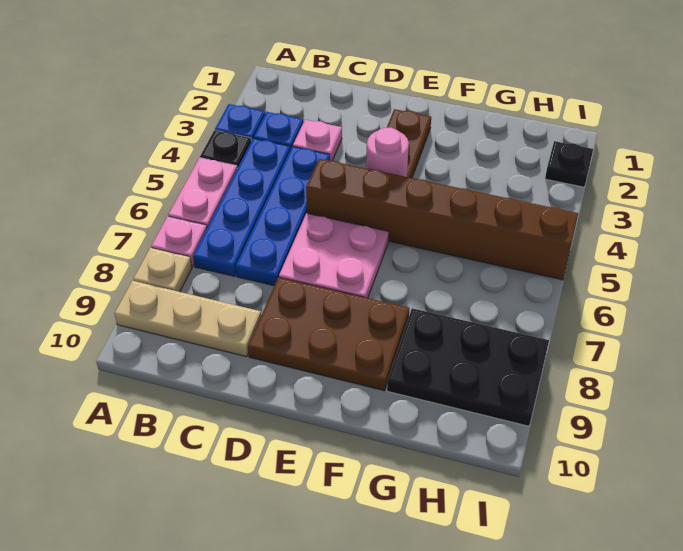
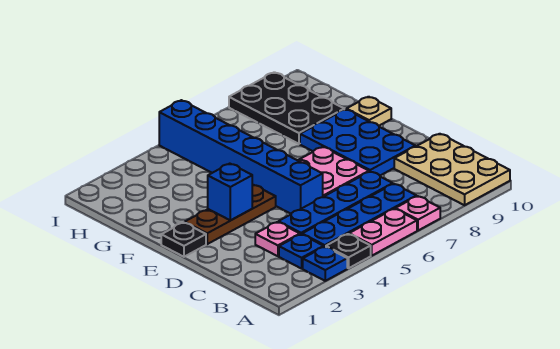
tan 1x1 plate [133,248,192,292] -> tan 1x1 plate moved to [347,97,391,126]
tan 1x3 plate [115,281,261,357] -> tan 2x3 plate [394,134,510,205]
brown 1x6 brick [306,159,578,280] -> blue 1x6 brick [159,100,323,214]
brown 2x3 plate [248,277,409,391] -> blue 2x3 plate [300,109,415,175]
none -> blue 1x1 brick [208,164,252,220]
pink 1x1 round brick [366,128,409,177] -> none
black 1x1 plate [545,141,593,187] -> black 1x1 plate moved to [161,223,206,257]

